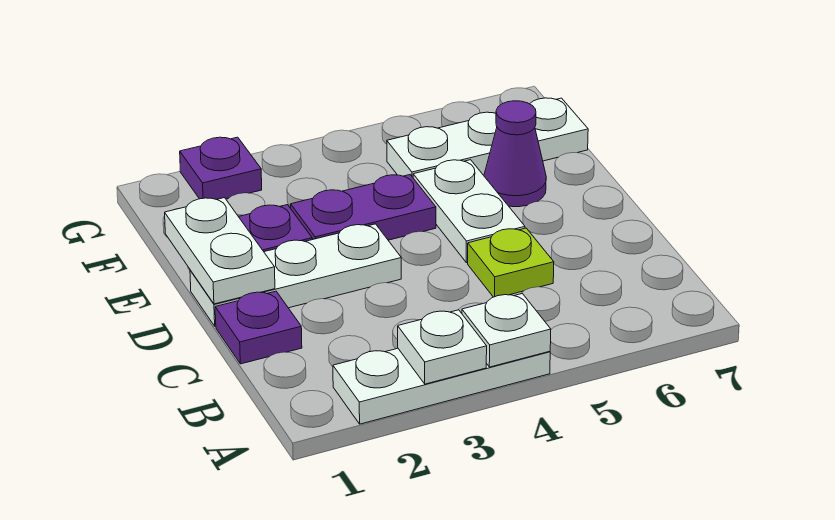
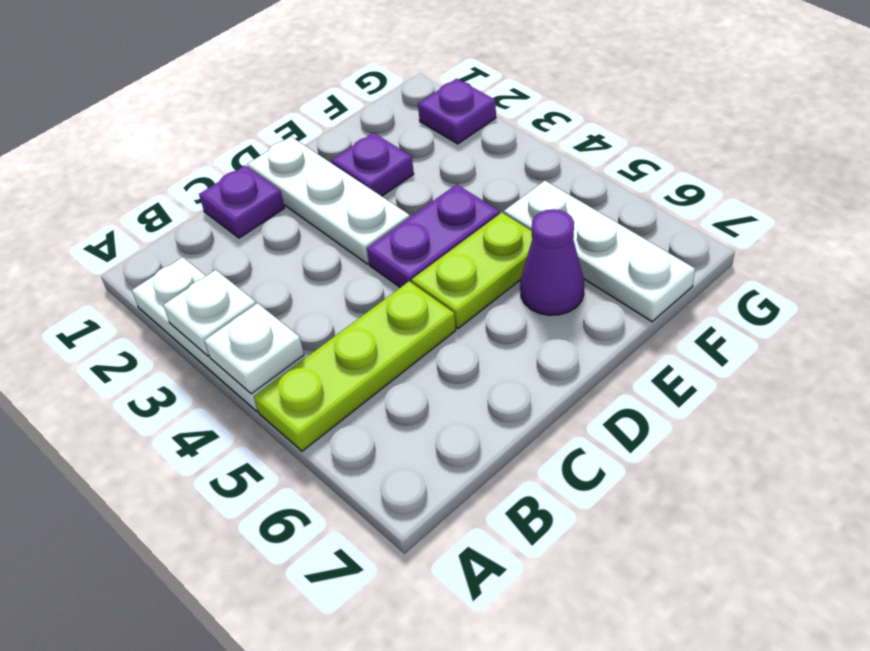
lime 1x1 plate [468,228,554,297] -> lime 1x3 plate [254,281,456,451]
white 1x2 plate [165,198,275,304] -> none
white 1x2 plate [413,160,525,263] -> lime 1x2 plate [412,213,532,329]
purple 1x2 plate [291,175,436,240] -> purple 1x2 plate turned to [367,184,500,287]

